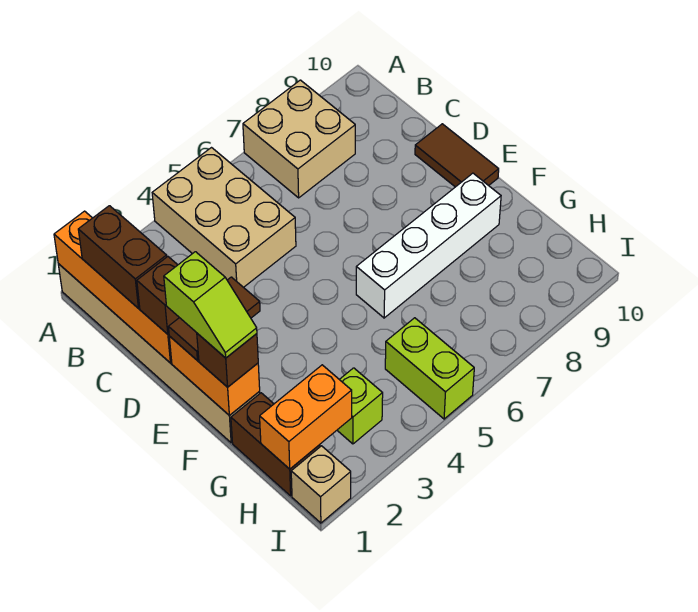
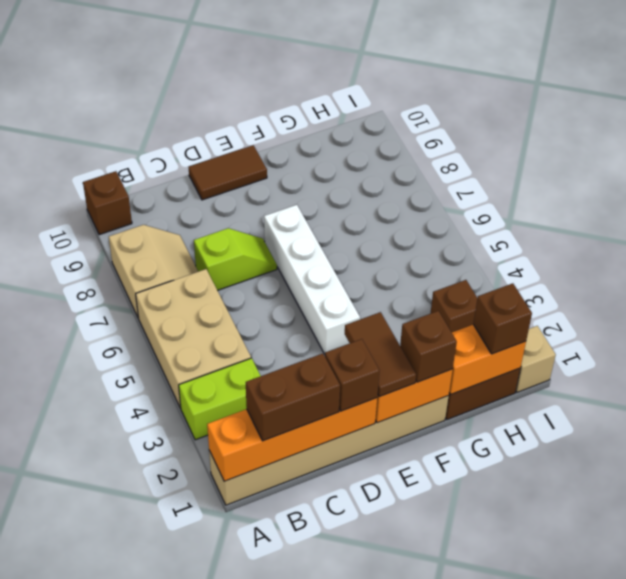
tan 2x3 brick [152,148,296,287] -> tan 2x3 brick turned to [136,269,251,408]
tan 2x2 brick [243,80,355,198] -> tan 2x2 slope [109,225,198,318]
none -> brown 1x1 brick [83,171,132,235]
lime 1x2 slope [164,252,257,358] -> lime 1x2 slope moved to [194,228,277,290]
white 1x4 brick [356,173,501,318] -> white 1x4 brick moved to [264,205,360,354]
orange 1x2 brick [260,365,352,469] -> orange 1x2 brick turned to [449,325,526,395]
none -> brown 1x1 brick [473,283,532,354]
lime 1x1 brick [337,368,383,444] -> brown 1x1 brick [430,280,477,332]
lime 1x2 brick [385,318,474,419] -> lime 1x2 brick moved to [179,358,260,440]

